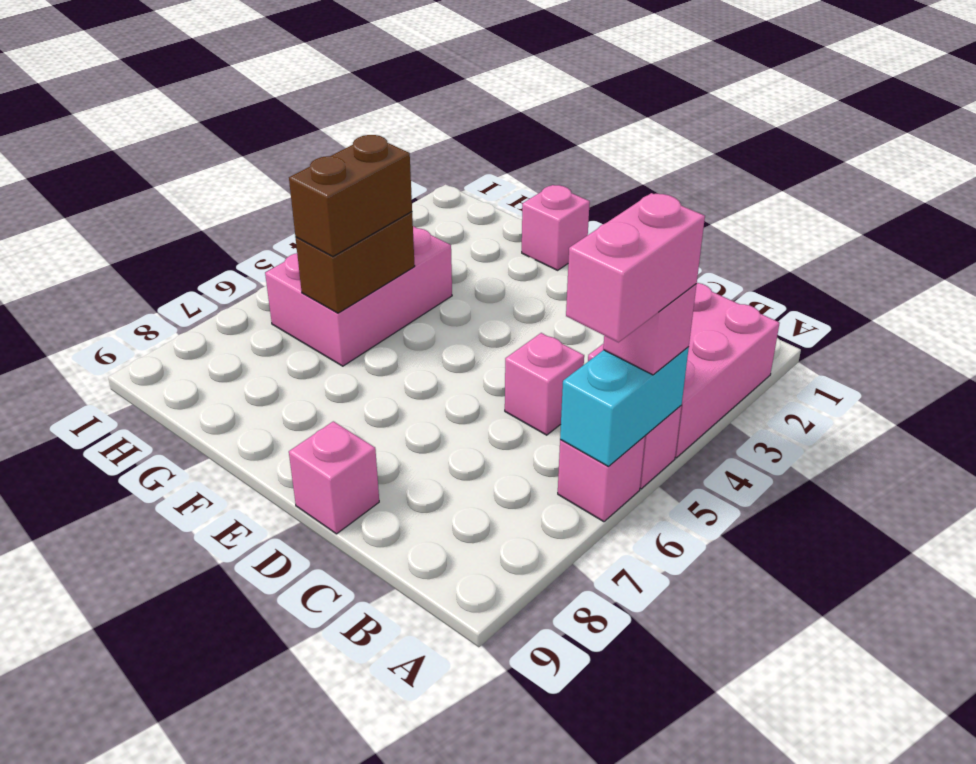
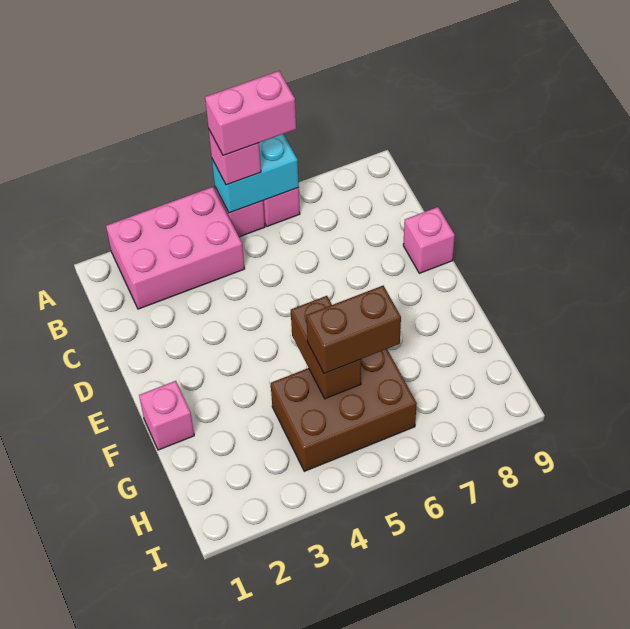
pink 1x1 brick [505,333,584,435] -> none
pink 2x3 brick [265,226,452,366] -> brown 2x3 brick [271,349,417,471]
brown 1x2 brick [296,212,415,313] -> brown 1x2 brick turned to [291,296,361,399]

